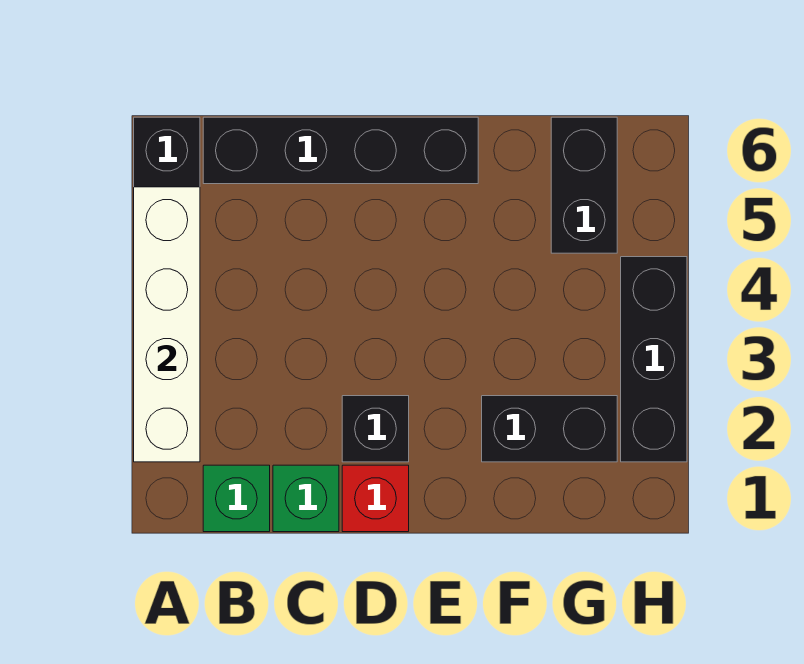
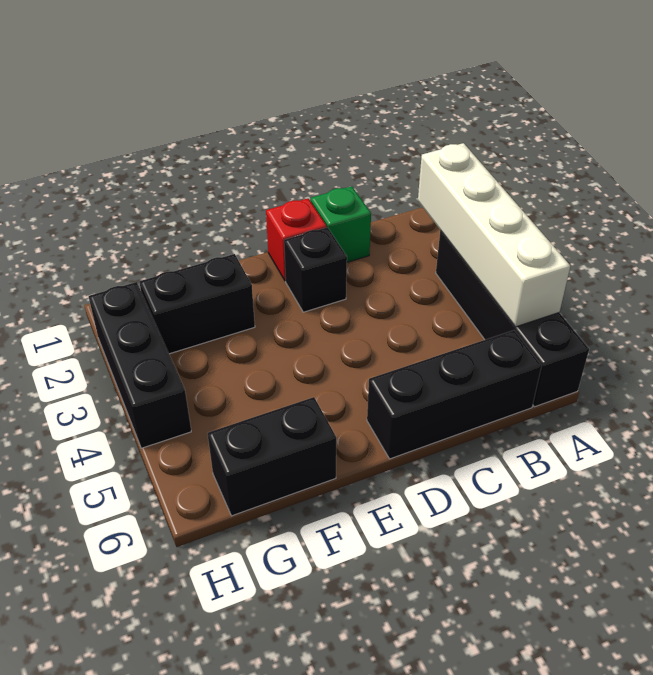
green 1x1 brick [203,465,270,532] -> none
black 1x4 brick [203,117,478,184] -> black 1x3 brick [367,330,542,459]
black 1x2 brick [551,117,617,253] -> black 1x2 brick turned to [207,397,336,516]

